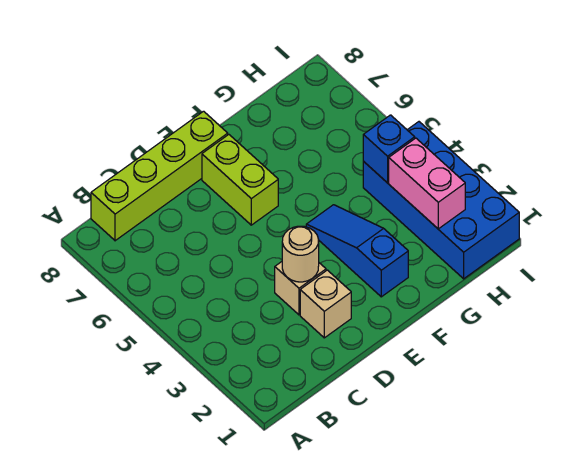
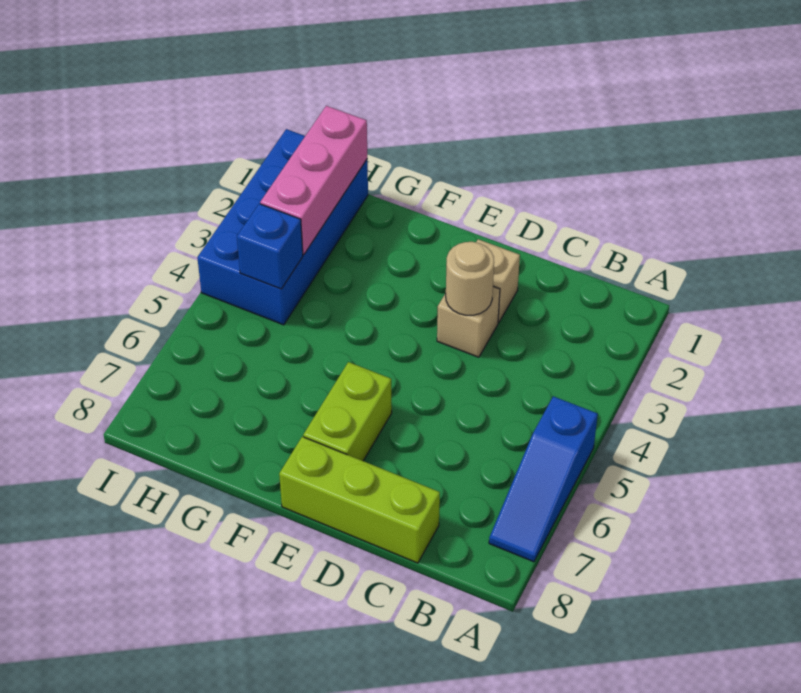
lime 1x4 brick [91,111,228,241] -> lime 1x3 brick [279,437,440,563]
blue 1x3 slope [306,205,408,297] -> blue 1x3 slope moved to [489,396,598,562]
pink 1x2 brick [389,138,465,229] -> pink 1x3 brick [260,106,367,255]

